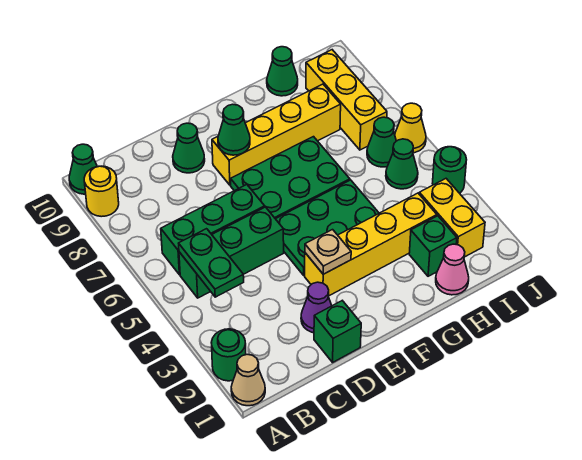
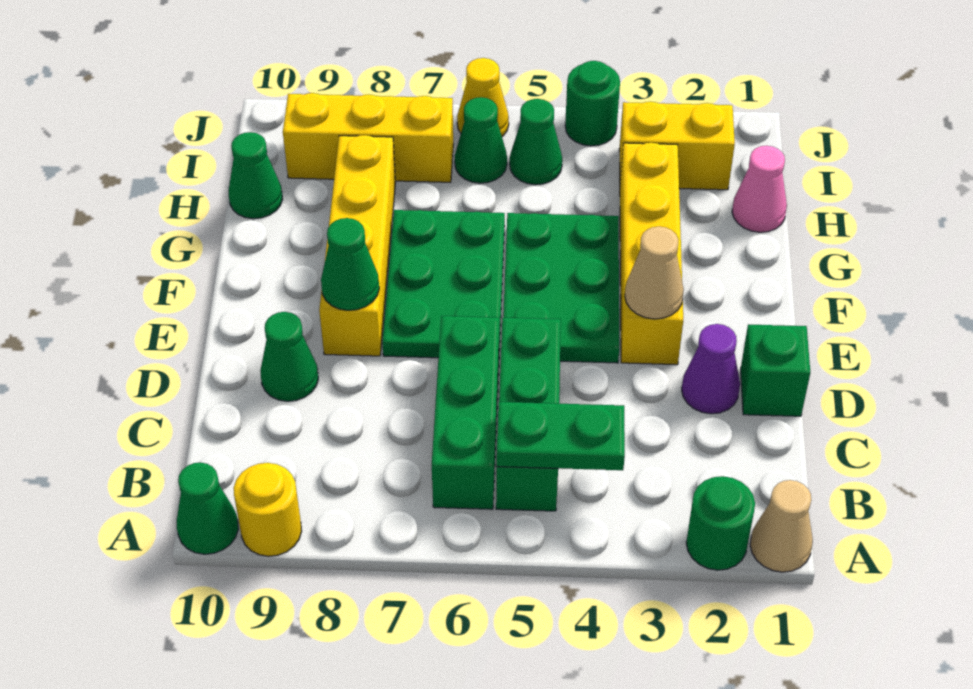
tan 1x1 plate [305,230,351,274] -> tan 1x1 cone [625,226,684,319]
green 1x1 brick [409,216,457,276] -> none

